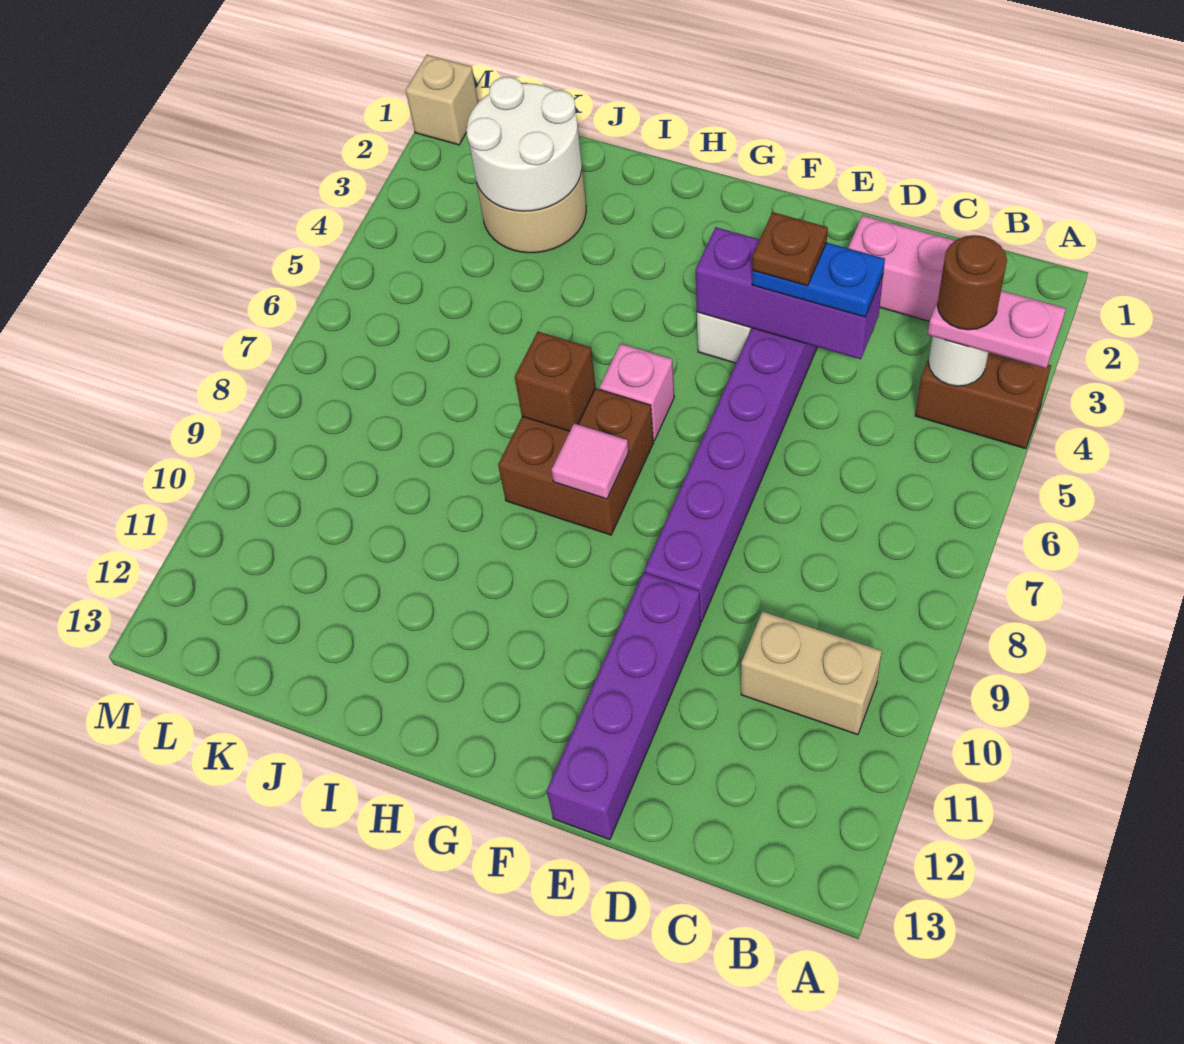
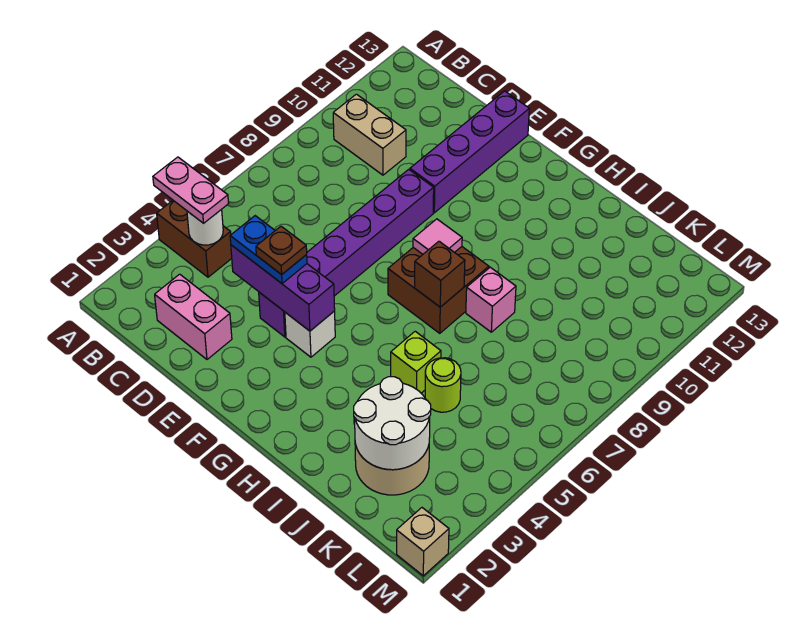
brown 1x1 round brick [937,235,1007,330] -> none
pink 1x1 brick [600,344,674,441] -> pink 1x1 brick moved to [466,267,516,332]
none -> lime 1x1 brick [391,331,441,393]
none -> lime 1x1 round brick [425,358,461,412]

